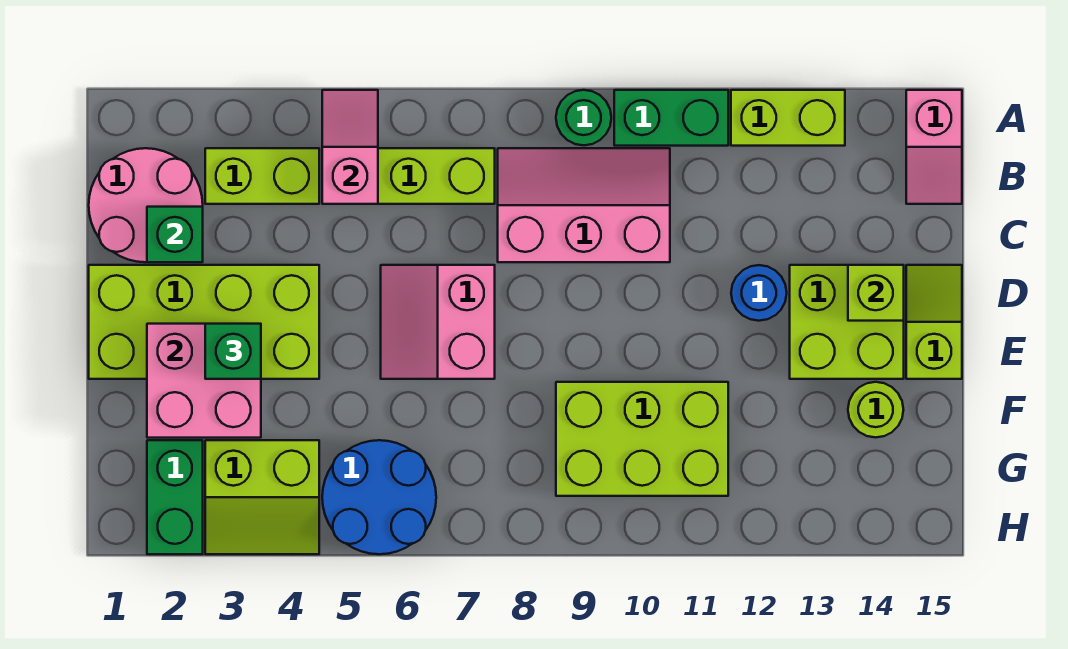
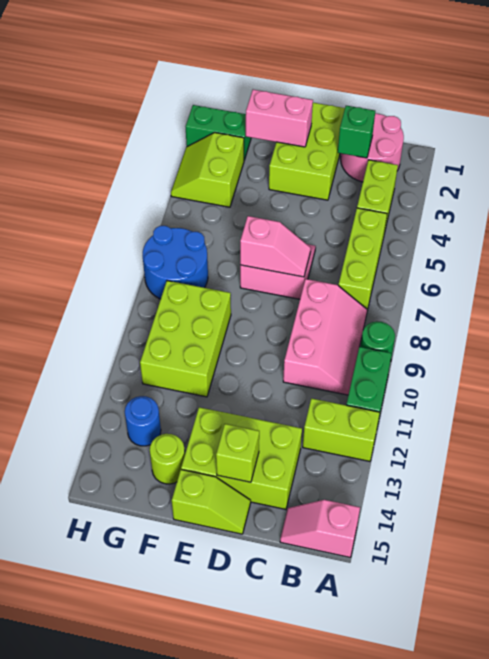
pink 1x2 slope [322,90,378,204] -> pink 1x2 slope moved to [240,216,311,277]
lime 1x2 brick [731,90,845,146] -> lime 1x2 brick turned to [303,398,380,461]
lime 2x4 brick [89,265,319,379] -> lime 2x3 brick [269,103,345,200]
blue 1x1 round brick [731,265,787,321] -> blue 1x1 round brick moved to [125,396,161,446]
lime 2x2 brick [790,265,904,379] -> lime 2x3 brick [181,407,302,509]
pink 2x2 brick [147,324,261,438] -> pink 1x2 brick [246,90,313,147]
green 1x1 brick [205,324,261,379] -> none
blue 2x2 round brick [322,440,436,554] -> blue 2x2 round brick moved to [143,226,208,299]

